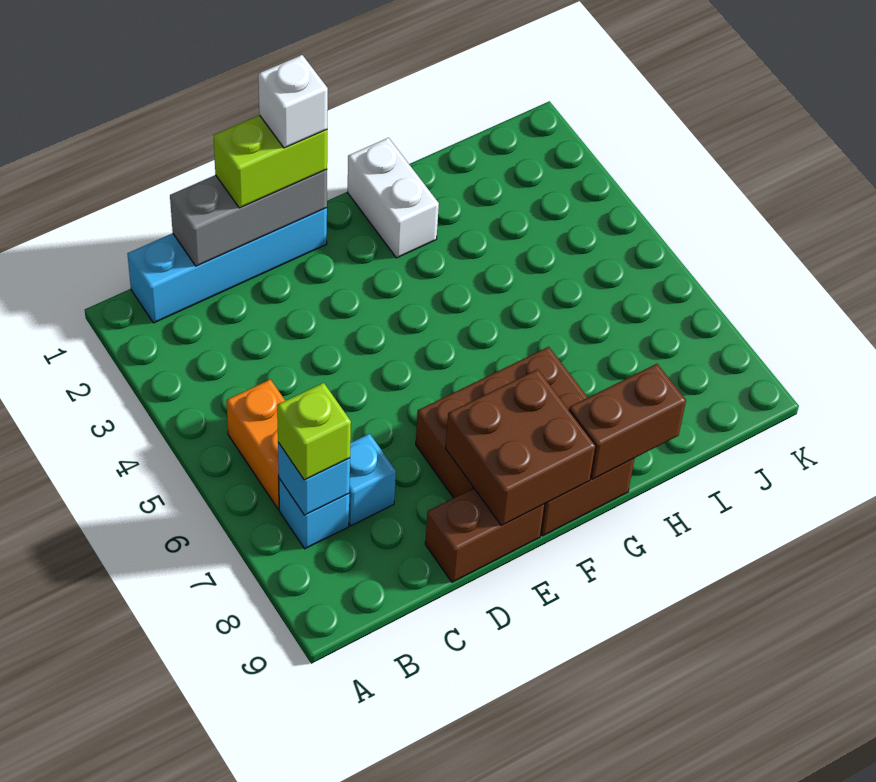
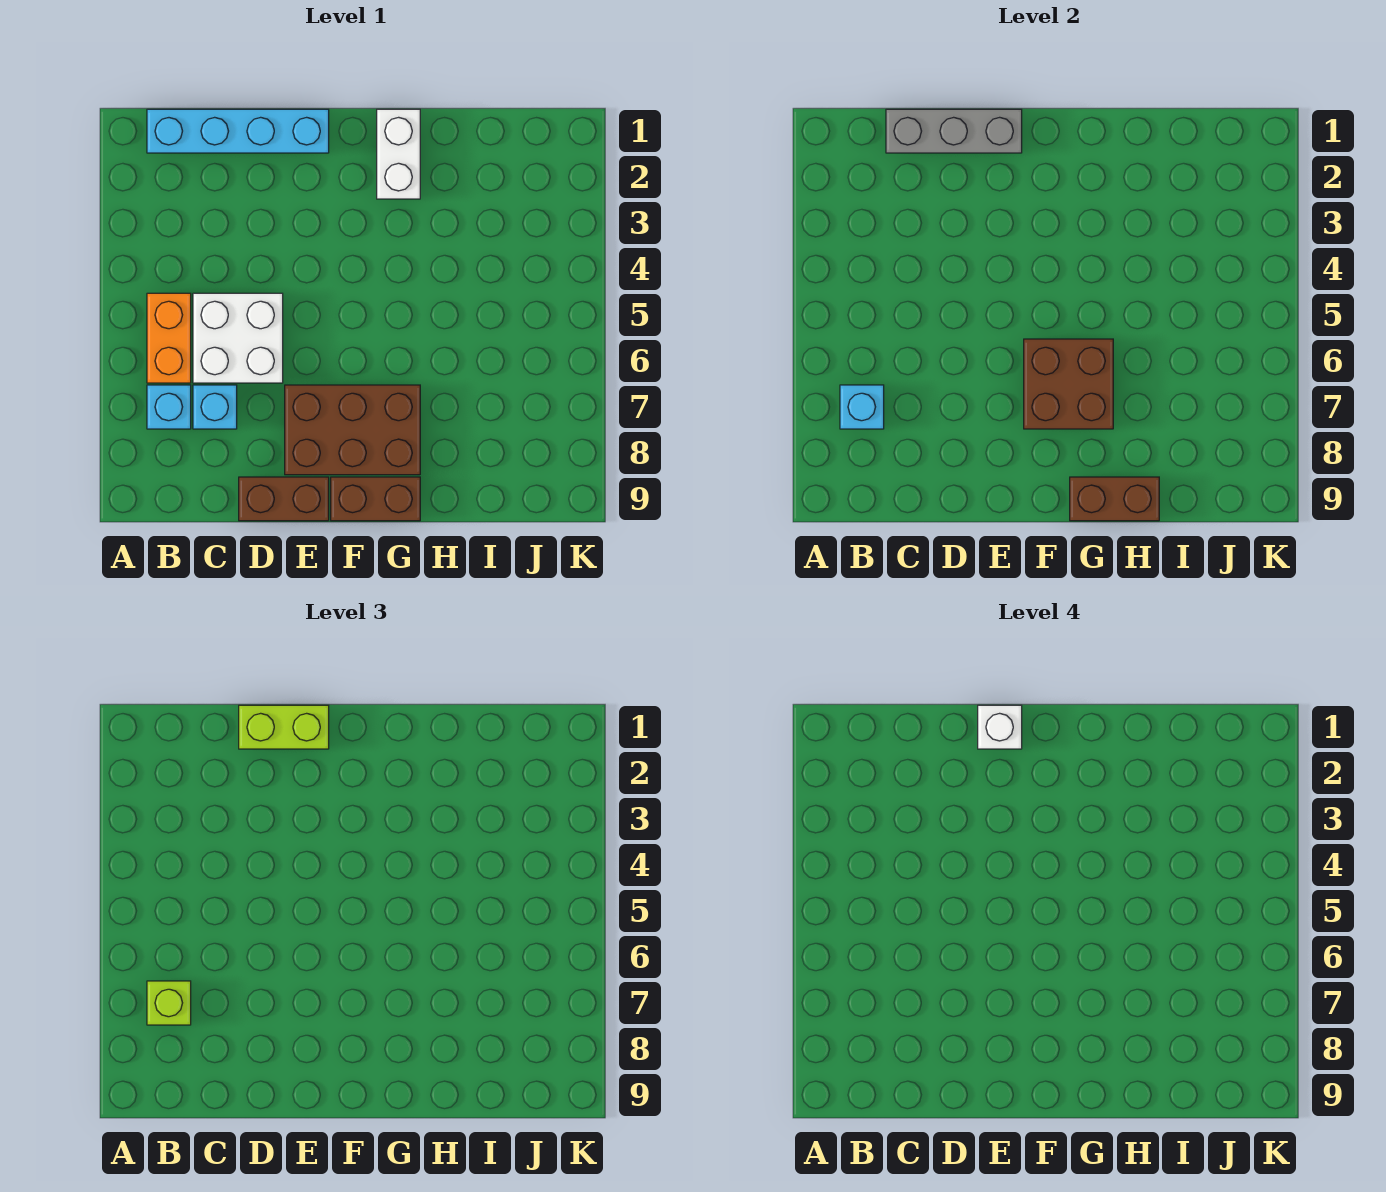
none -> white 2x2 brick [193,293,283,383]
brown 2x2 brick [445,369,596,526] -> brown 2x2 brick moved to [1024,339,1113,429]

